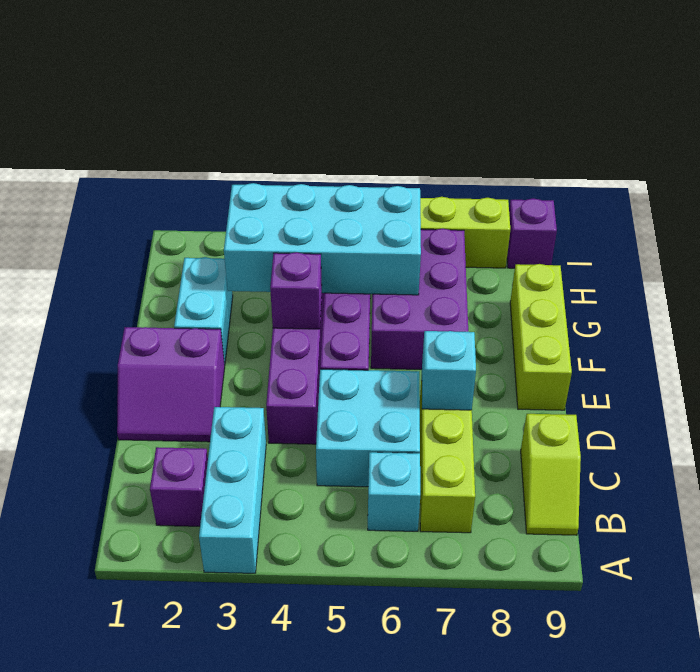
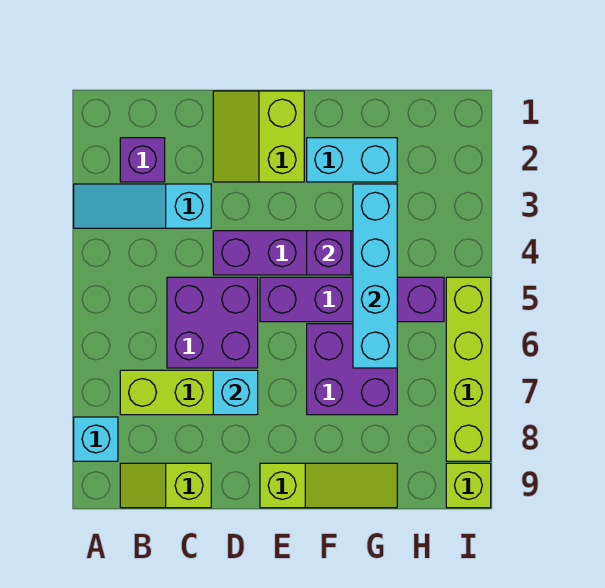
cyan 1x3 brick [199,407,266,573] -> cyan 1x3 slope [74,184,211,228]
cyan 1x1 brick [368,452,420,531] -> cyan 1x1 brick moved to [74,417,118,461]
cyan 2x2 brick [316,369,420,487] -> purple 2x2 brick [167,277,258,368]
purple 2x2 slope [117,327,225,442] -> lime 2x2 slope [213,91,304,182]
lime 1x3 brick [510,264,572,410] -> lime 1x3 slope [260,463,397,508]
purple 2x3 brick [371,228,468,369] -> purple 2x2 brick [307,324,397,415]
cyan 2x4 brick [224,183,421,295] -> cyan 1x4 brick [353,184,397,368]
purple 1x1 brick [507,198,557,268] -> lime 1x1 brick [446,463,491,508]

